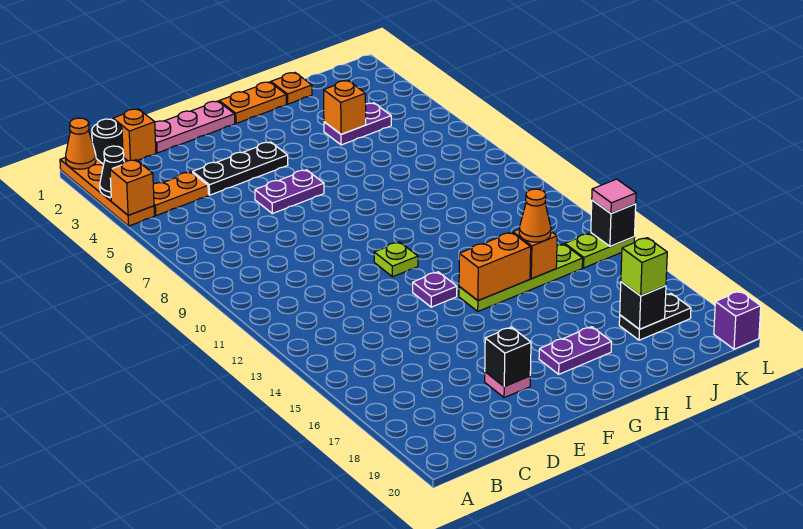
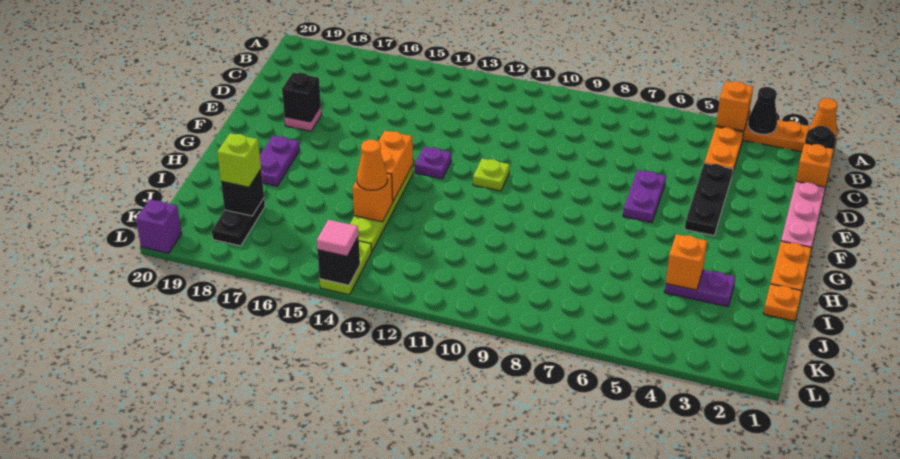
purple 1x2 plate [324,103,391,145] -> purple 1x2 plate turned to [665,270,735,307]

